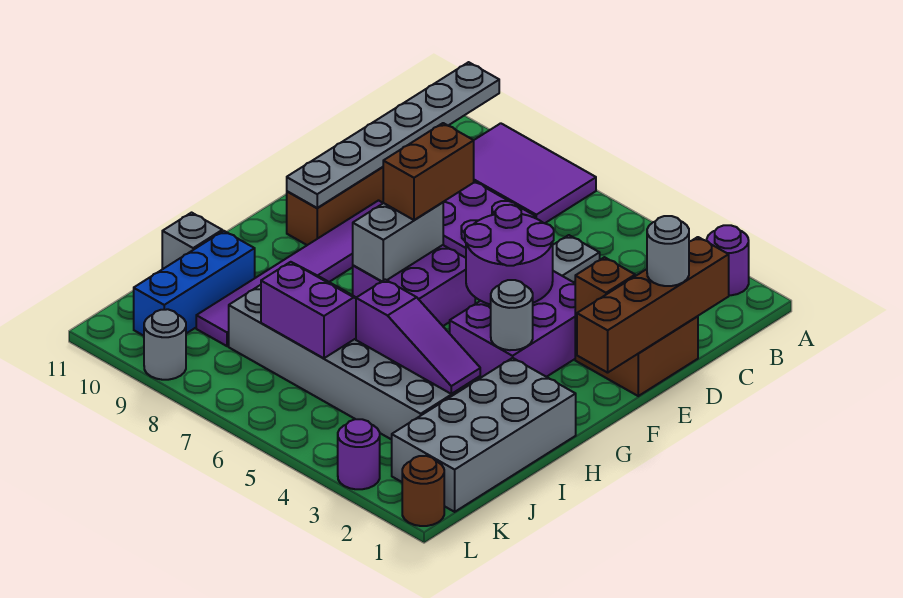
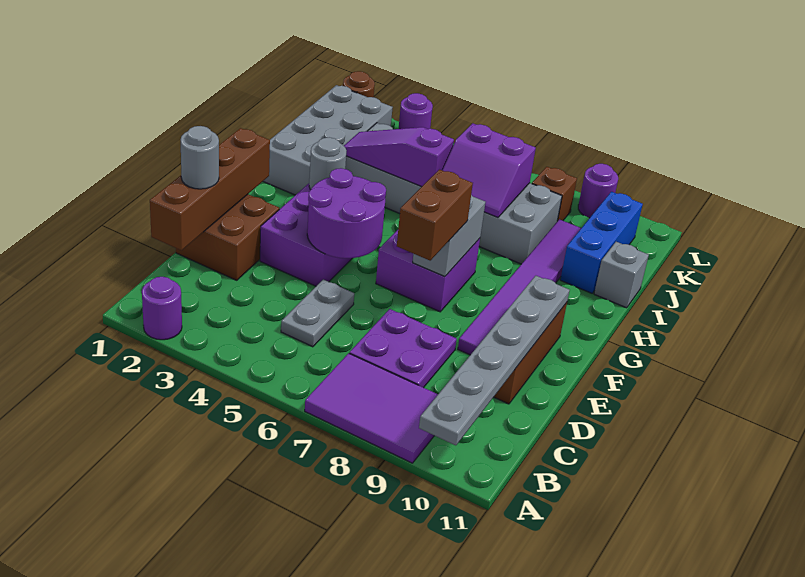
brown 1x1 brick [575,257,635,319] -> brown 1x1 brick moved to [532,167,577,221]
grey 1x1 round brick [144,309,186,380] -> purple 1x1 round brick [578,164,618,218]

